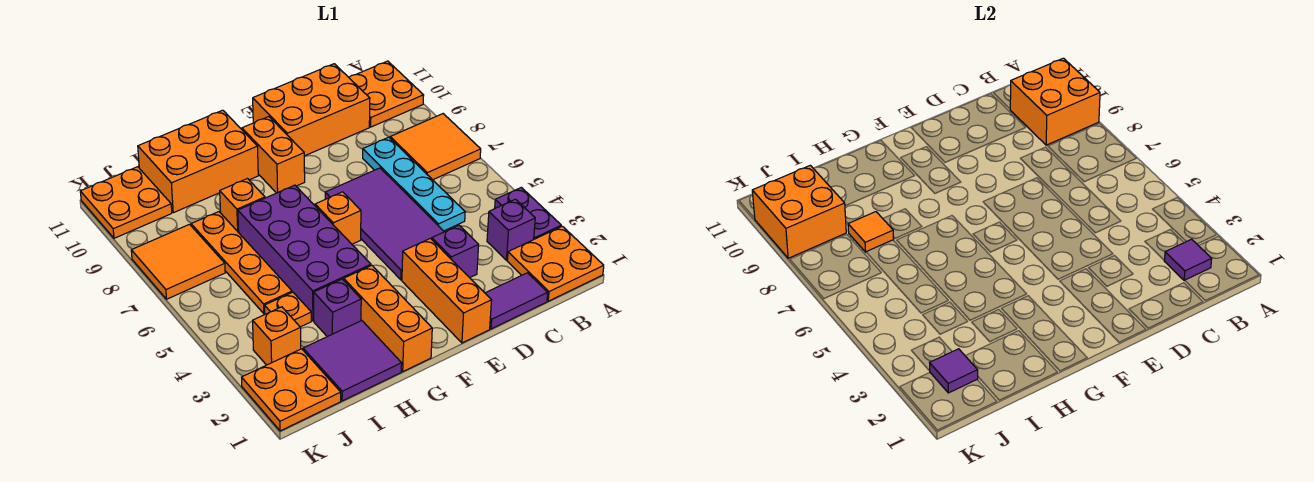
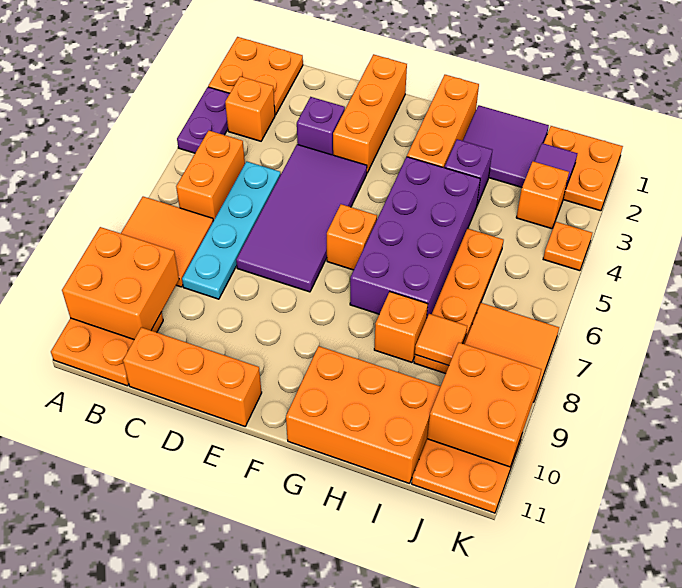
purple 1x1 tile [1164,239,1212,281] -> none
purple 1x1 brick [487,199,535,260] -> orange 1x1 brick [225,76,275,141]
purple 1x2 tile [485,273,548,329] -> none
orange 2x3 brick [253,64,370,156] -> orange 1x3 brick [123,327,262,426]
orange 1x2 brick [242,117,305,193] -> orange 1x2 brick moved to [176,131,245,221]
orange 1x1 plate [265,292,311,327] -> orange 1x1 plate moved to [543,222,592,271]

